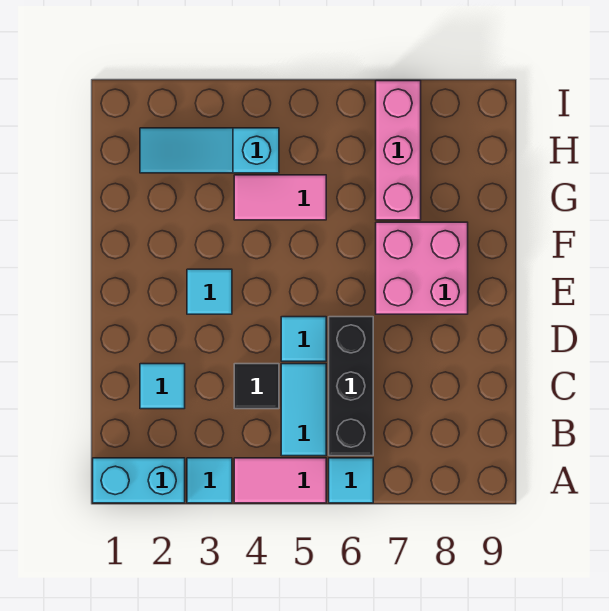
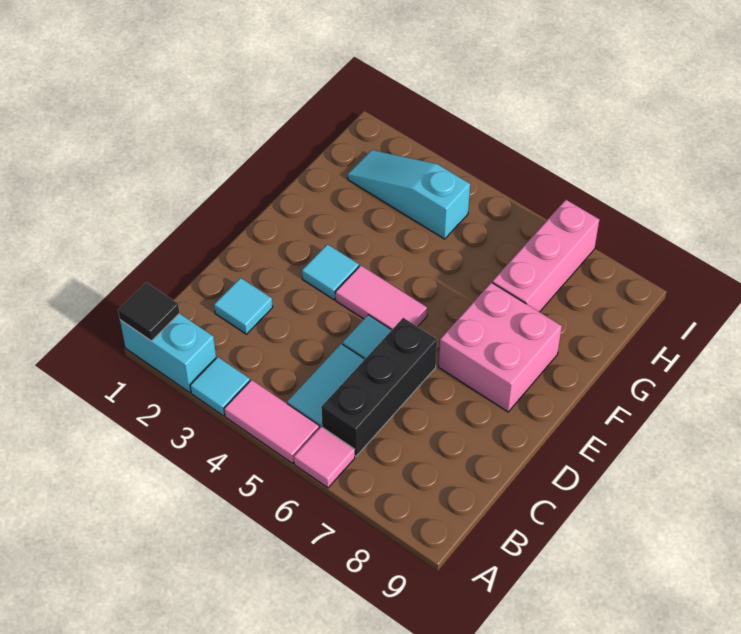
cyan 1x1 tile [329,458,373,503] -> pink 1x1 tile [294,427,355,488]
black 1x1 tile [234,364,279,409] -> black 1x1 tile moved to [118,282,180,341]
pink 1x2 tile [234,175,326,220] -> pink 1x2 tile moved to [335,265,427,330]

